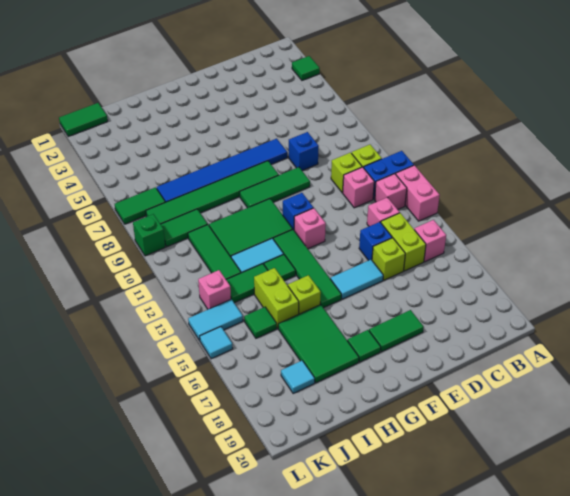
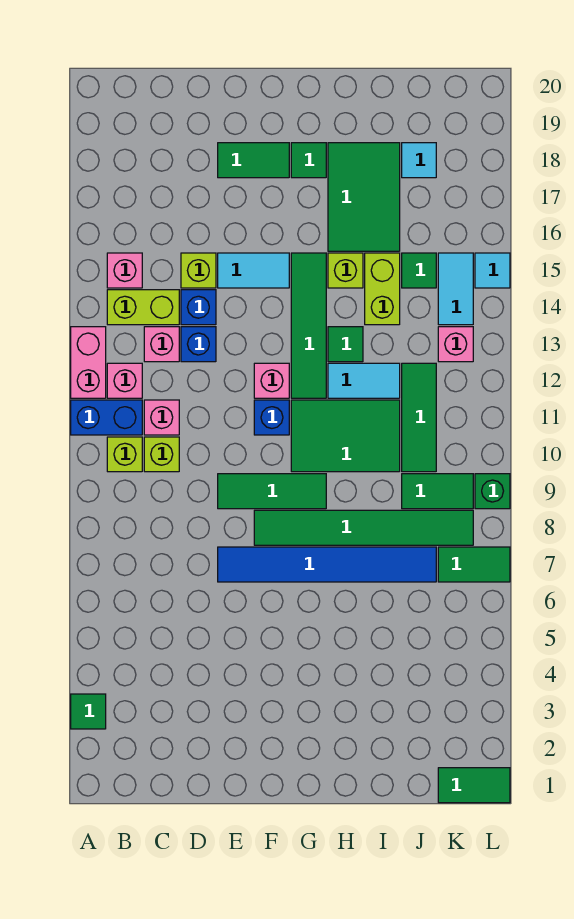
lime 1x2 brick [381,213,426,271] -> lime 1x2 brick turned to [107,290,179,325]
blue 1x1 brick [289,132,319,171] -> blue 1x1 brick moved to [181,327,216,362]
green 1x2 tile [226,264,268,303] -> none
cyan 1x2 tile [188,299,243,340] -> cyan 1x2 tile turned to [438,253,473,325]

